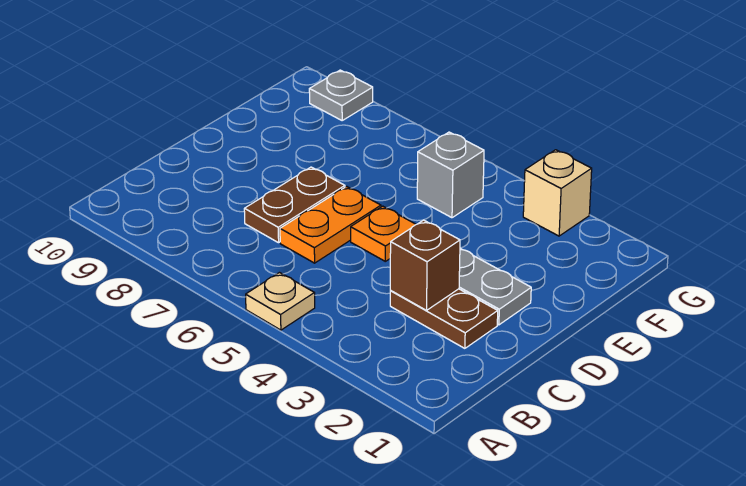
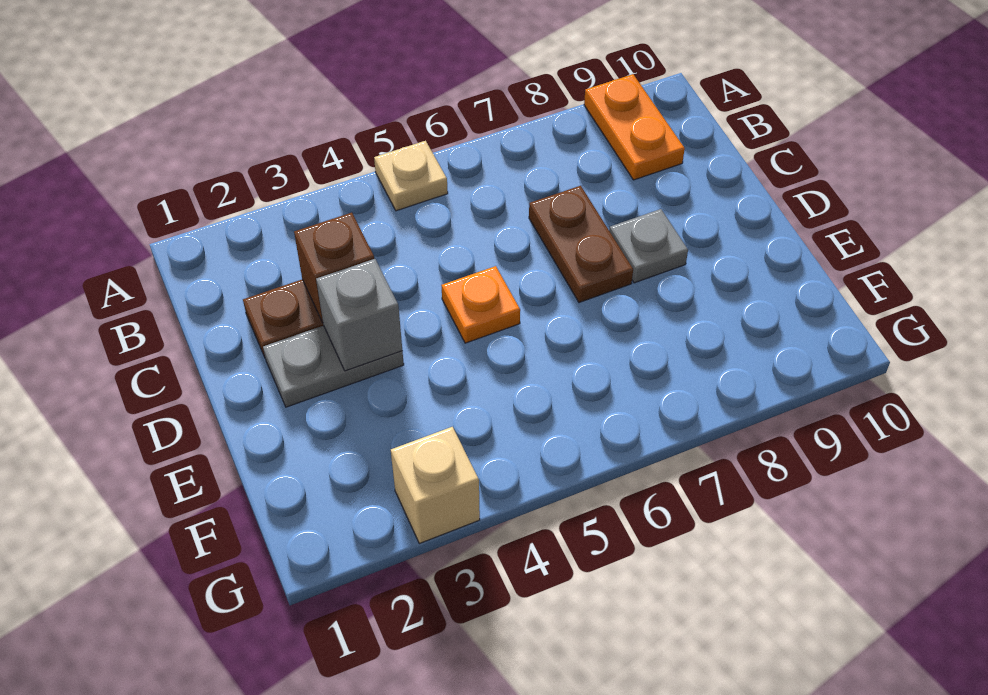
orange 1x2 plate [280,186,381,263] -> orange 1x2 plate moved to [584,74,685,180]
grey 1x1 brick [417,132,484,218] -> grey 1x1 brick moved to [316,259,402,371]
grey 1x1 plate [309,70,373,120] -> grey 1x1 plate moved to [609,209,688,283]

